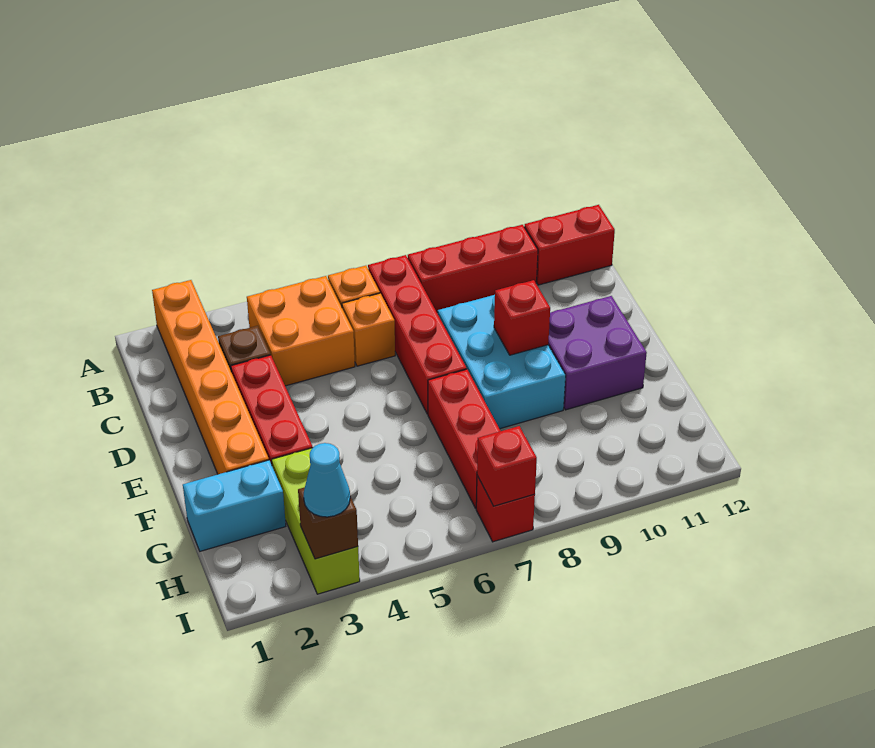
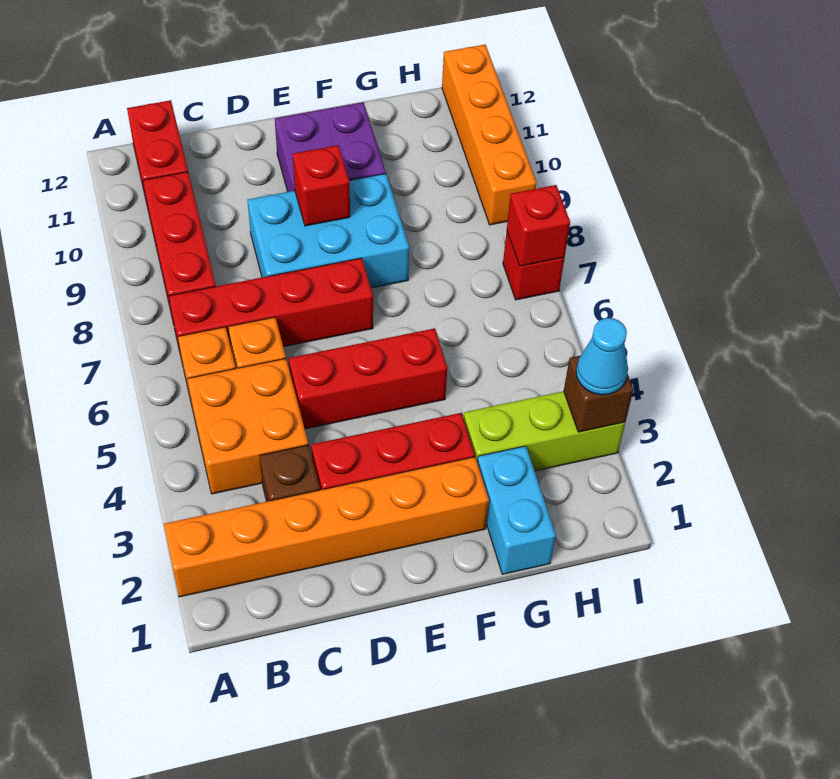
red 1x3 brick [428,369,500,508] -> red 1x3 brick moved to [289,328,447,429]
none -> orange 1x4 brick [442,45,537,225]

